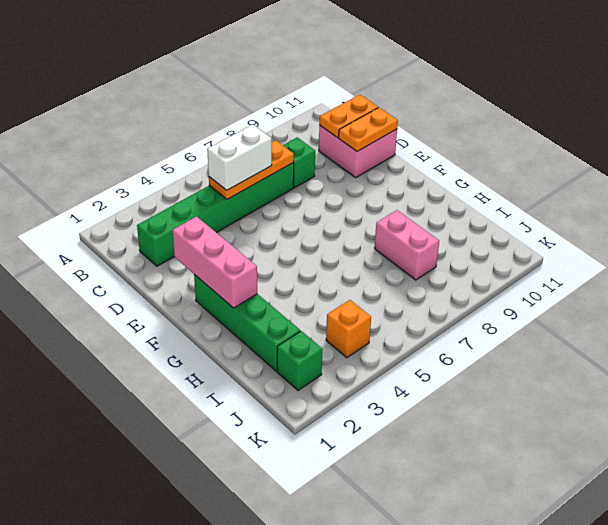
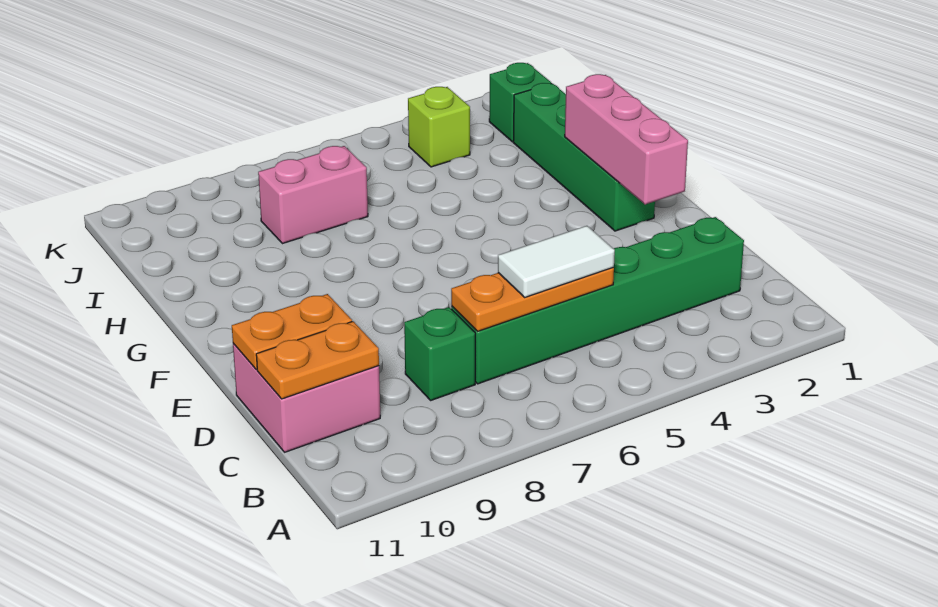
white 1x2 brick [207,125,272,190] -> white 1x2 tile [498,226,615,297]
pink 1x2 brick [374,210,439,280] -> pink 1x2 brick turned to [258,146,368,244]
orange 1x1 brick [326,300,371,358] -> lime 1x1 brick [408,87,470,167]

